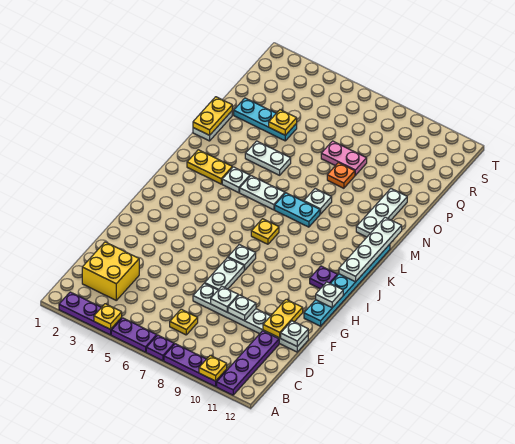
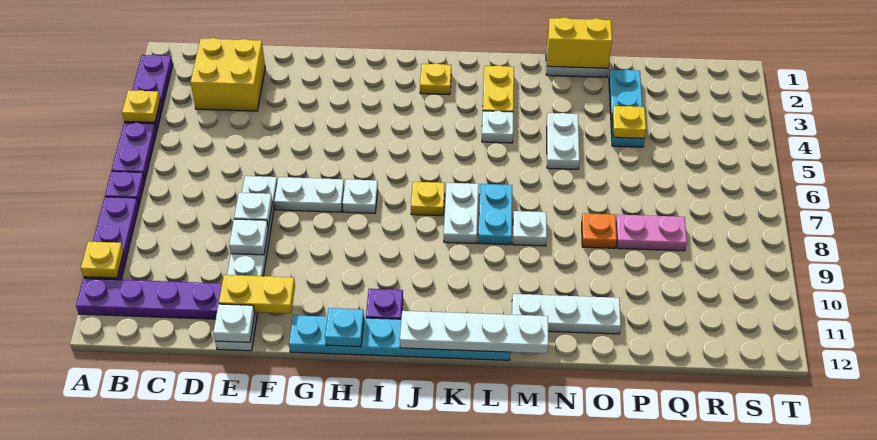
yellow 1x1 plate [170,309,198,335] -> yellow 1x1 plate moved to [420,63,451,95]
white 1x1 plate [316,282,343,308] -> cyan 1x1 plate [325,308,364,347]
white 1x2 plate [240,176,285,210] -> white 1x2 plate moved to [444,183,479,244]
yellow 1x2 plate [193,97,232,135] -> yellow 1x2 brick [547,17,612,68]
pink 1x2 plate [321,141,367,175] -> pink 1x2 plate turned to [616,214,687,251]

